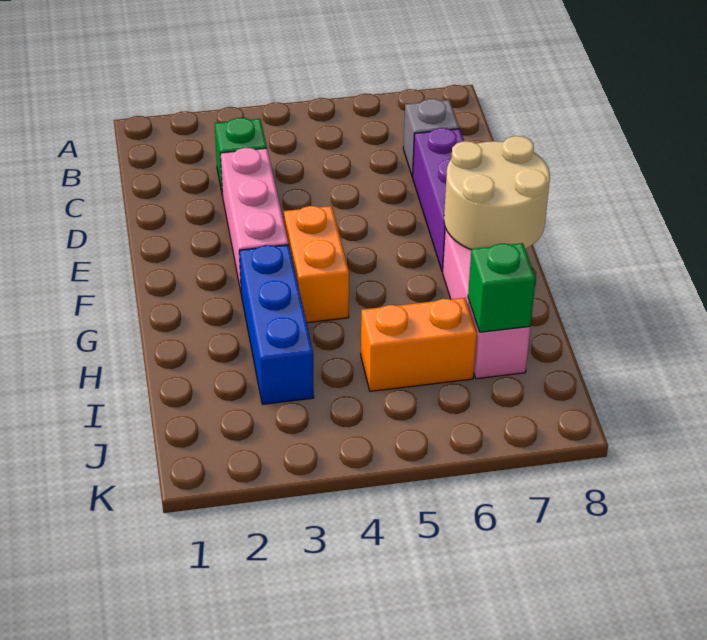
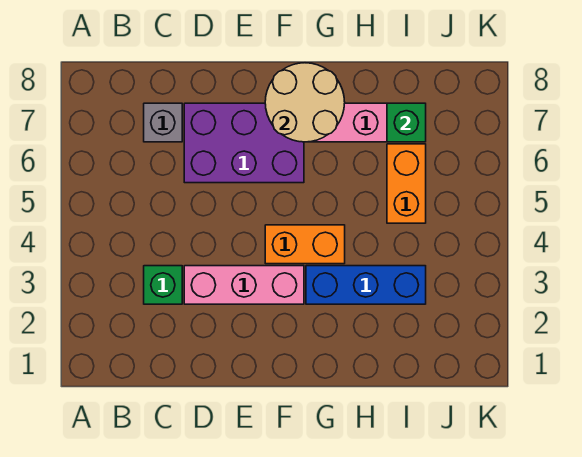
purple 1x3 brick [413,128,464,272] -> purple 2x3 brick [184,103,304,183]

